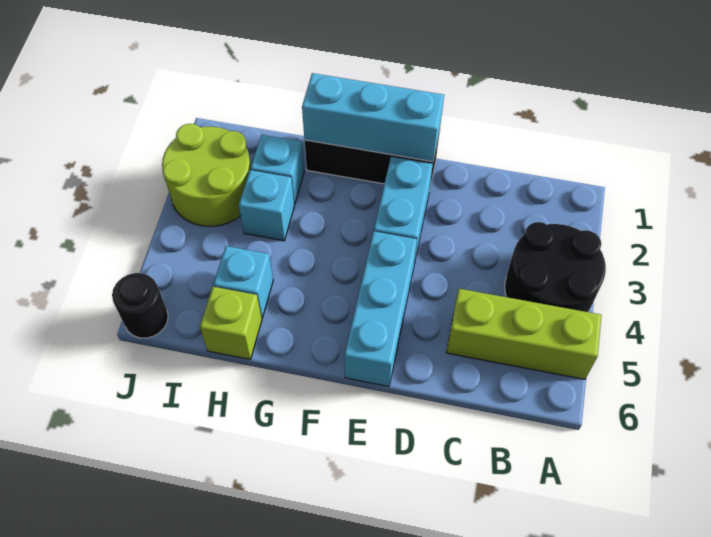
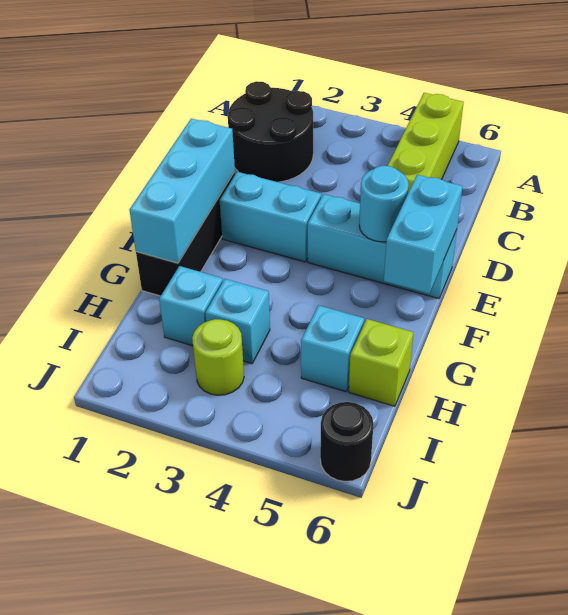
black 2x2 round brick [505,222,606,312] -> black 2x2 round brick moved to [228,81,313,182]
none -> cyan 1x1 round brick [359,166,409,242]
none -> cyan 1x2 brick [384,175,463,293]
lime 2x2 round brick [162,124,251,226] -> lime 1x1 round brick [192,319,244,395]

